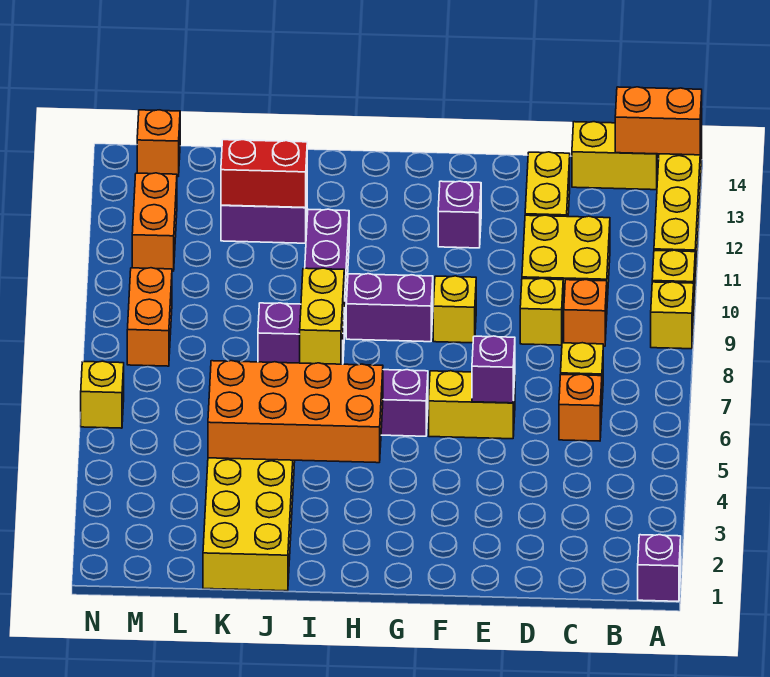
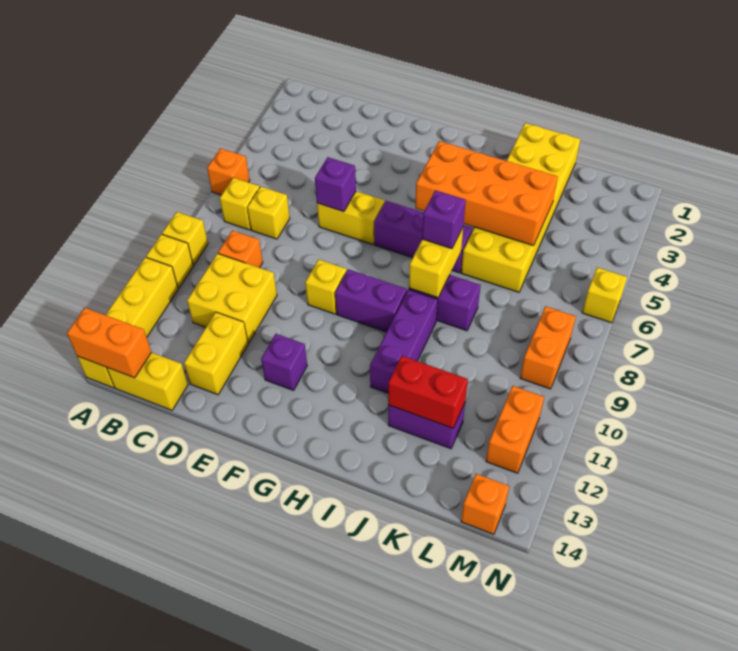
purple 1x1 brick [638,535,681,601] -> purple 1x1 brick moved to [422,190,466,249]
orange 1x1 brick [559,374,602,441] -> orange 1x1 brick moved to [207,148,250,195]
yellow 1x1 brick [520,278,563,345] -> yellow 1x1 brick moved to [220,178,260,230]

